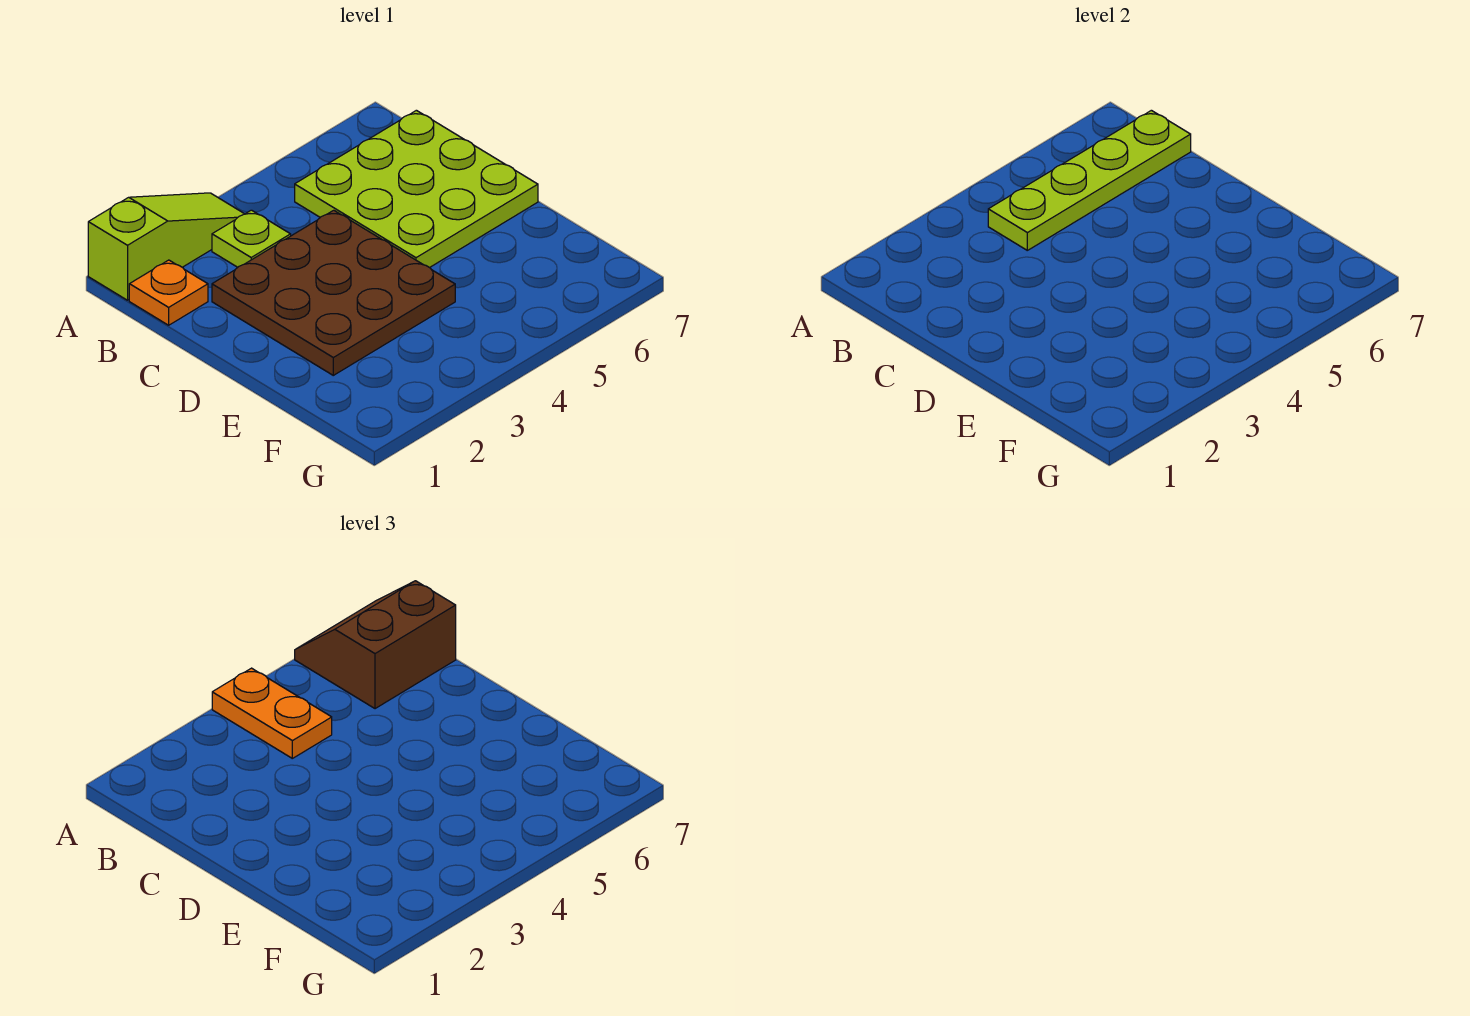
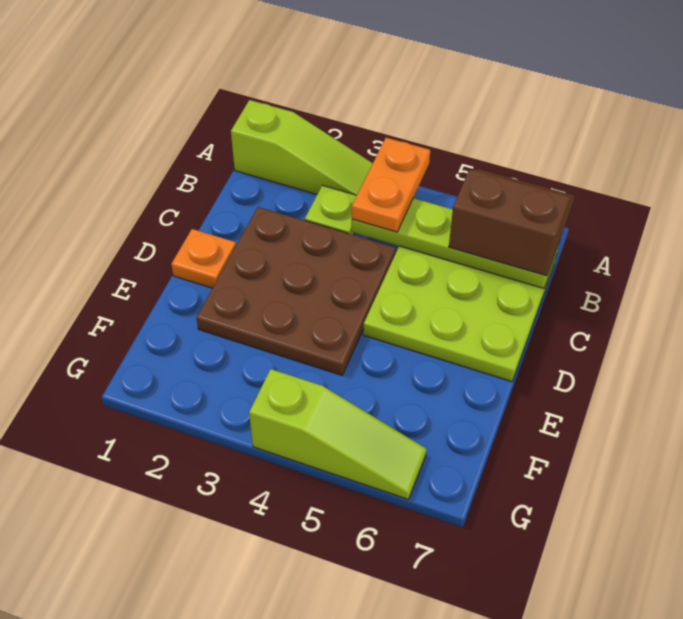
orange 1x1 plate [129,260,208,325] -> orange 1x1 plate moved to [171,229,236,288]
none -> lime 1x3 slope [249,369,427,499]

